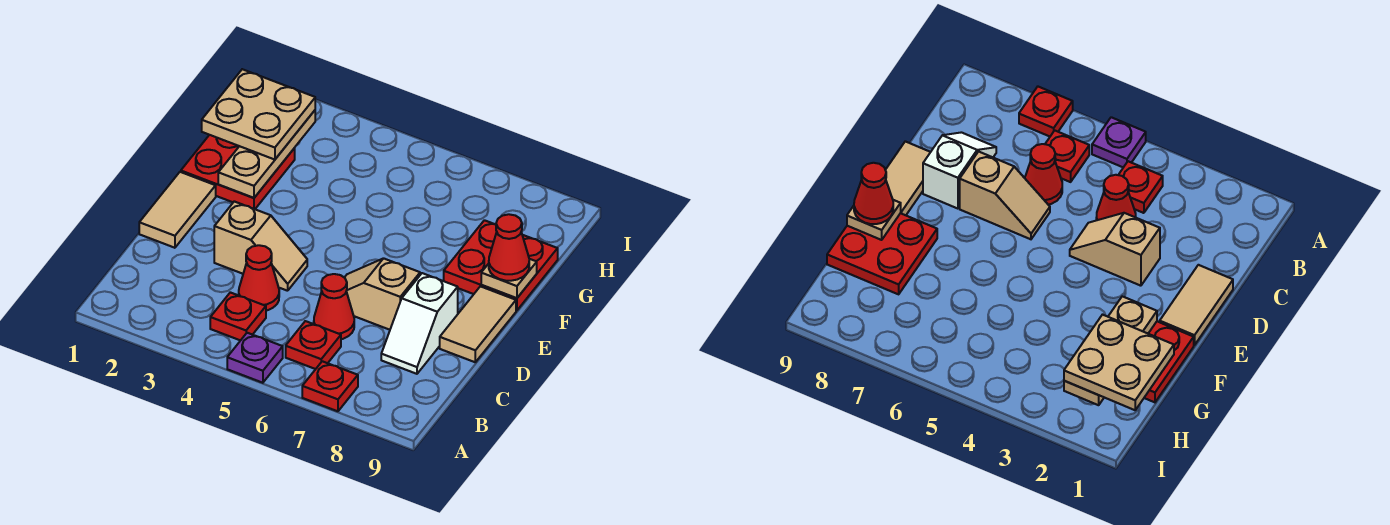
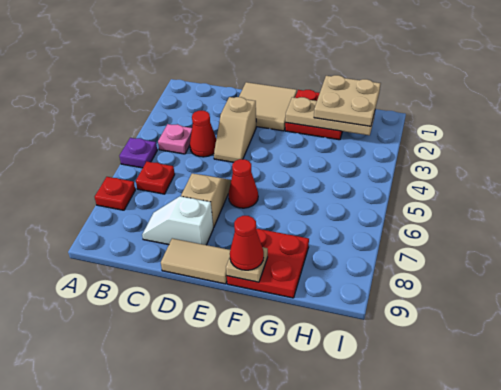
red 1x1 plate [210,292,266,341] -> pink 1x1 plate [158,124,192,154]
red 1x1 cone [314,274,354,339] -> red 1x1 cone moved to [228,159,258,208]
tan 1x2 tile [139,172,216,248] -> tan 2x2 tile [239,82,297,131]

